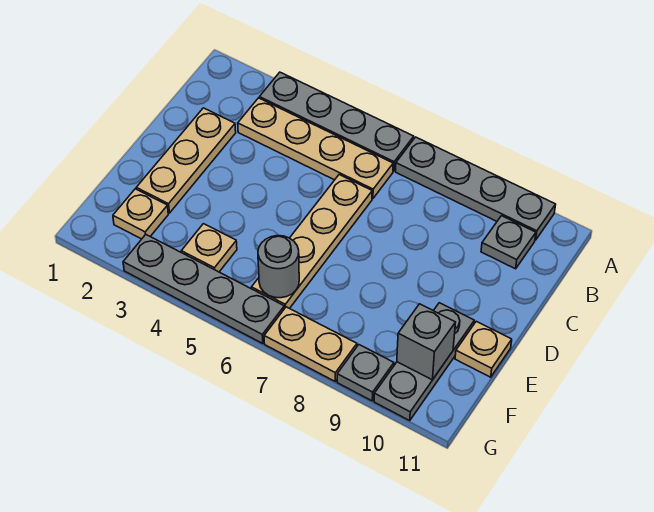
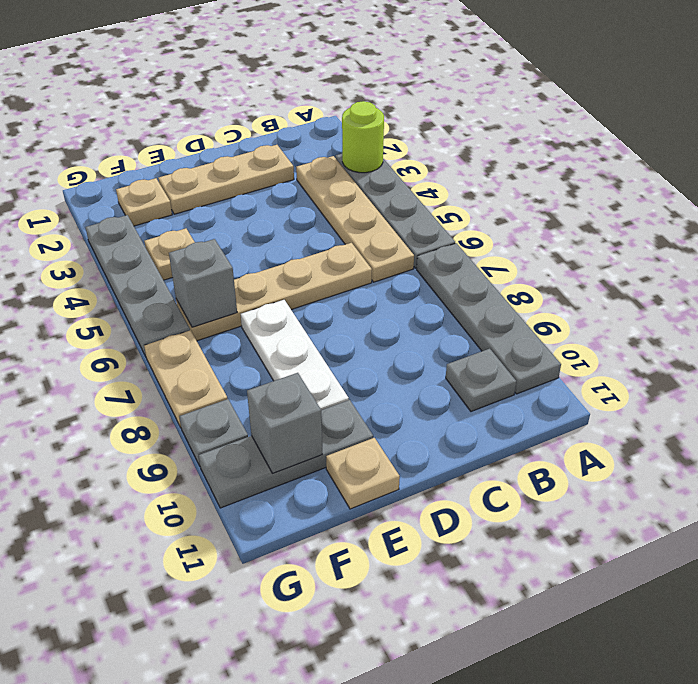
none -> lime 1x1 round brick [342,101,384,173]
none -> white 1x3 plate [241,300,349,410]
grey 1x1 round brick [258,236,299,298] -> grey 1x1 brick [169,239,237,327]

